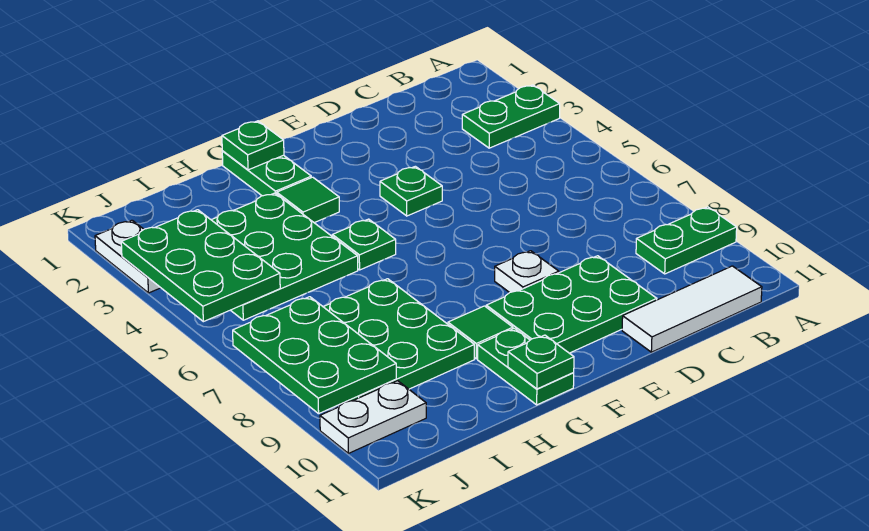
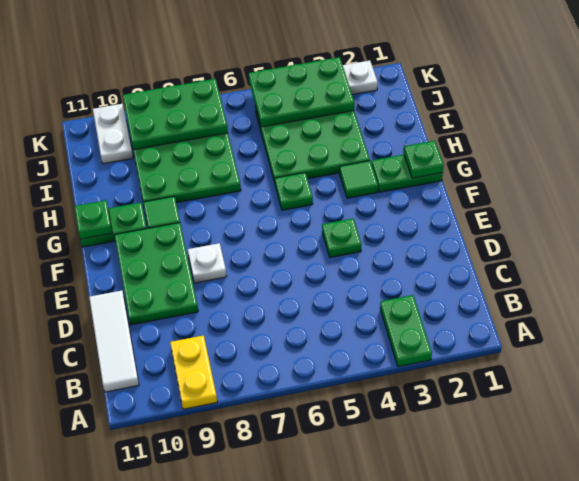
green 1x2 plate [636,207,737,274] -> yellow 1x2 plate [170,335,217,409]

